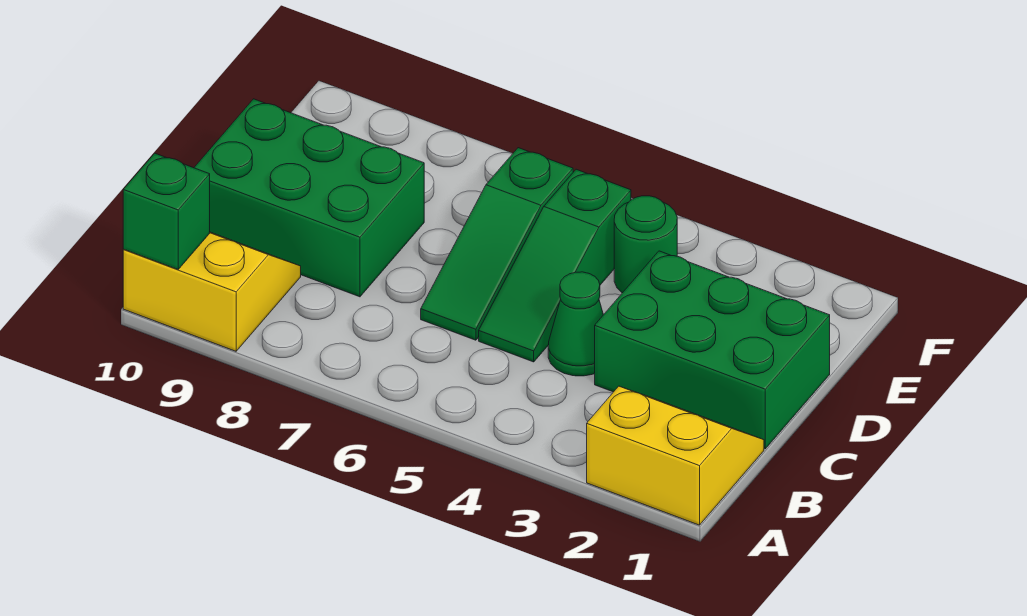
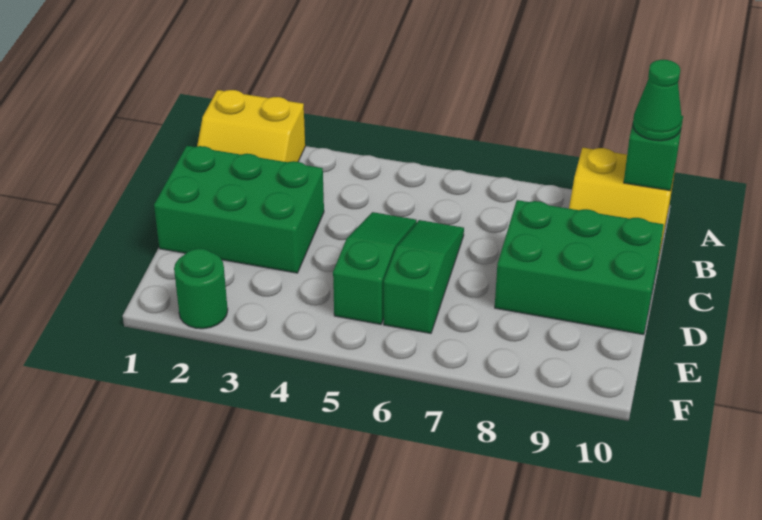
green 1x1 cone [548,272,603,376] -> green 1x1 cone moved to [633,60,682,141]
green 1x1 round brick [614,196,677,293] -> green 1x1 round brick moved to [174,249,228,329]

